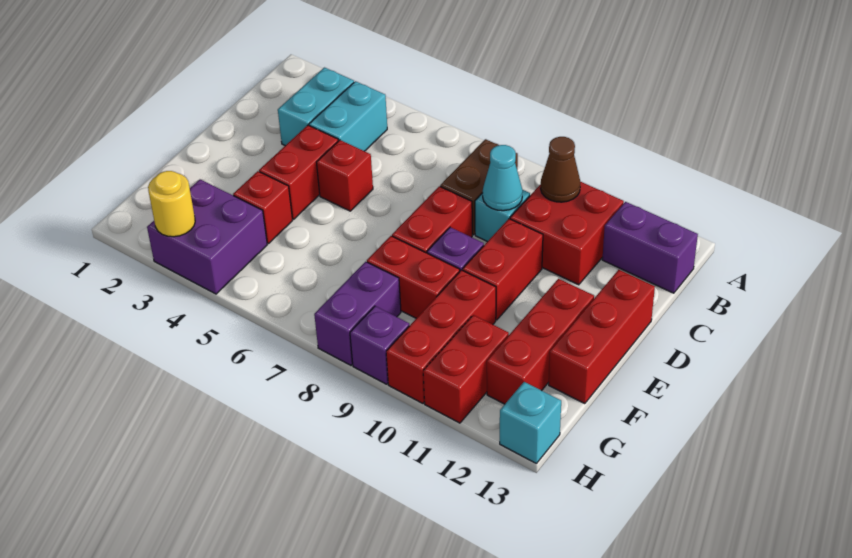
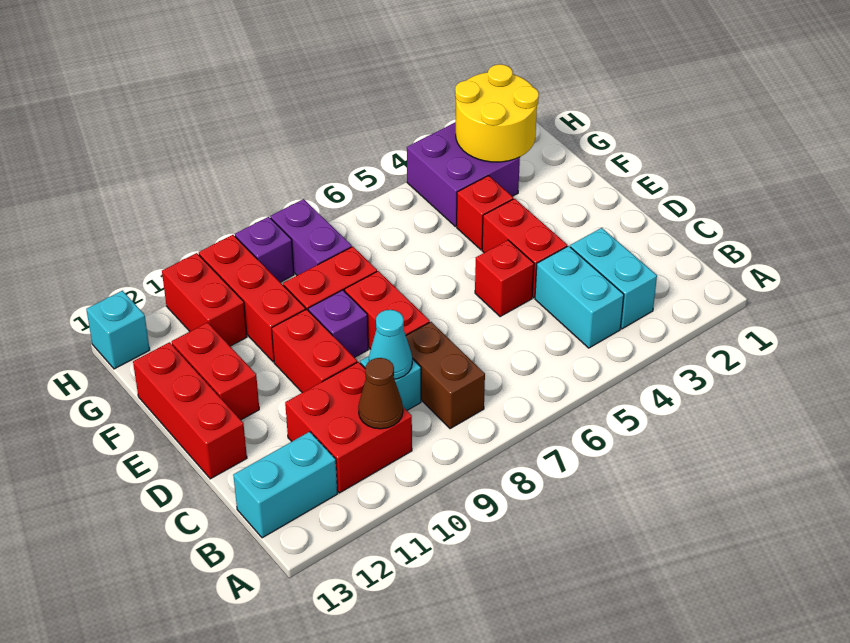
purple 1x2 brick [602,202,698,293] -> cyan 1x2 brick [233,432,337,538]
red 1x3 brick [487,279,594,404] -> red 1x2 brick [172,323,259,420]
yellow 1x1 round brick [148,171,195,237] -> yellow 2x2 round brick [455,64,539,162]

